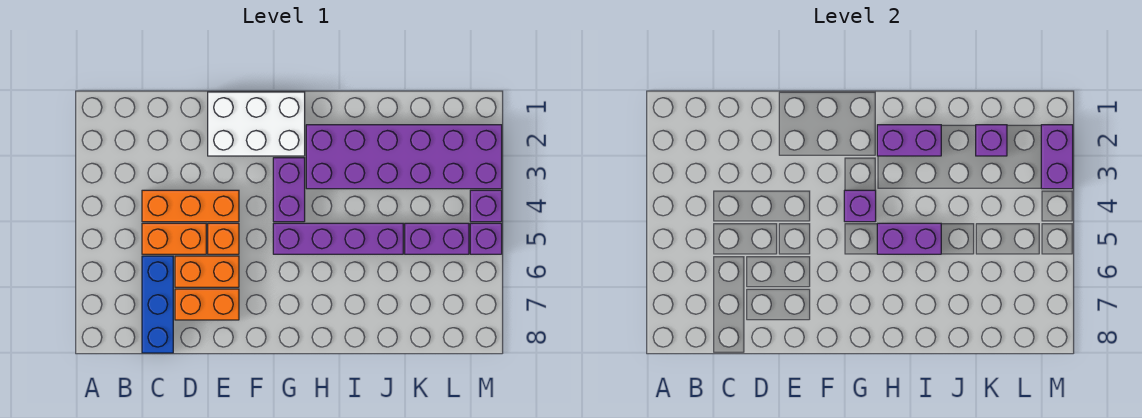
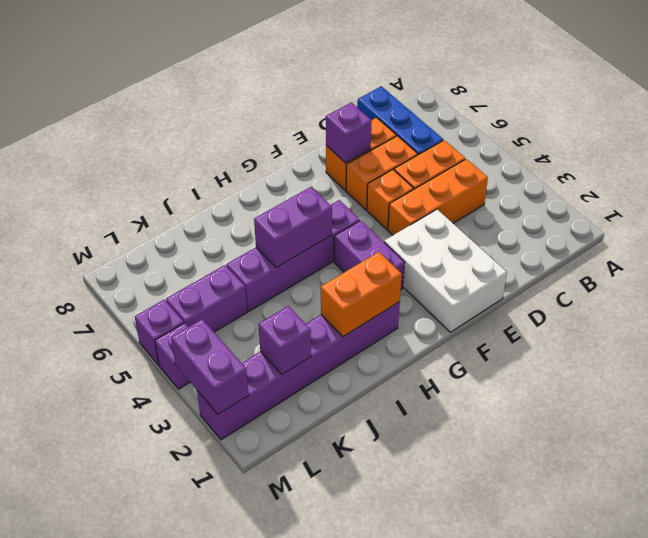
white 2x3 brick [208,92,305,156] -> white 2x3 brick turned to [384,209,507,332]
purple 1x1 brick [844,190,876,222] -> purple 1x1 brick moved to [326,102,372,163]
purple 2x6 brick [306,125,502,189] -> purple 1x6 brick [197,302,400,440]
purple 1x2 brick [877,125,941,156] -> orange 1x2 brick [321,252,402,337]

